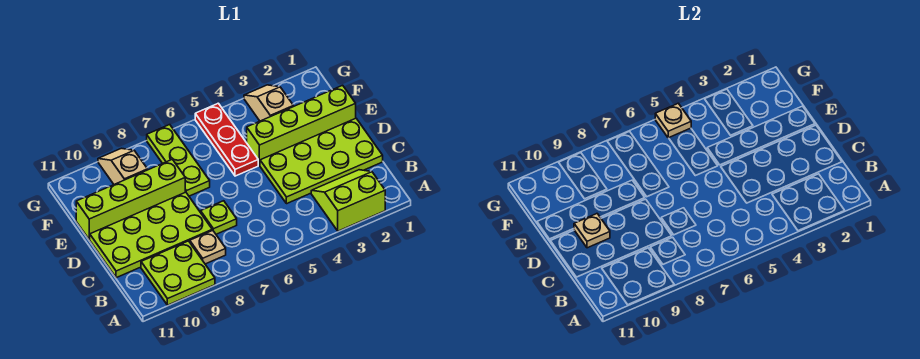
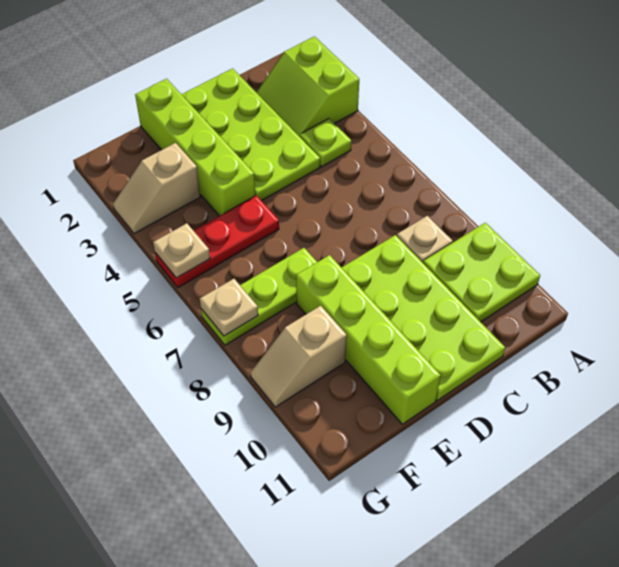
lime 1x1 plate [201,201,237,234] -> lime 1x1 plate moved to [299,119,351,167]
tan 1x1 plate [574,214,610,248] -> tan 1x1 plate moved to [200,279,258,336]

